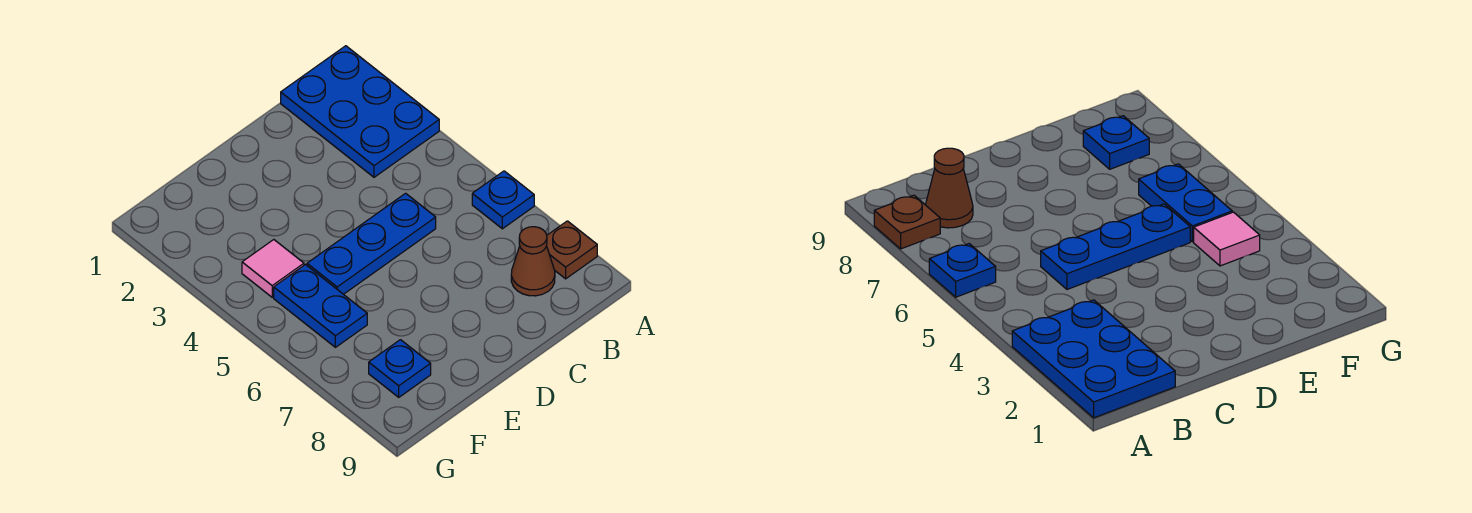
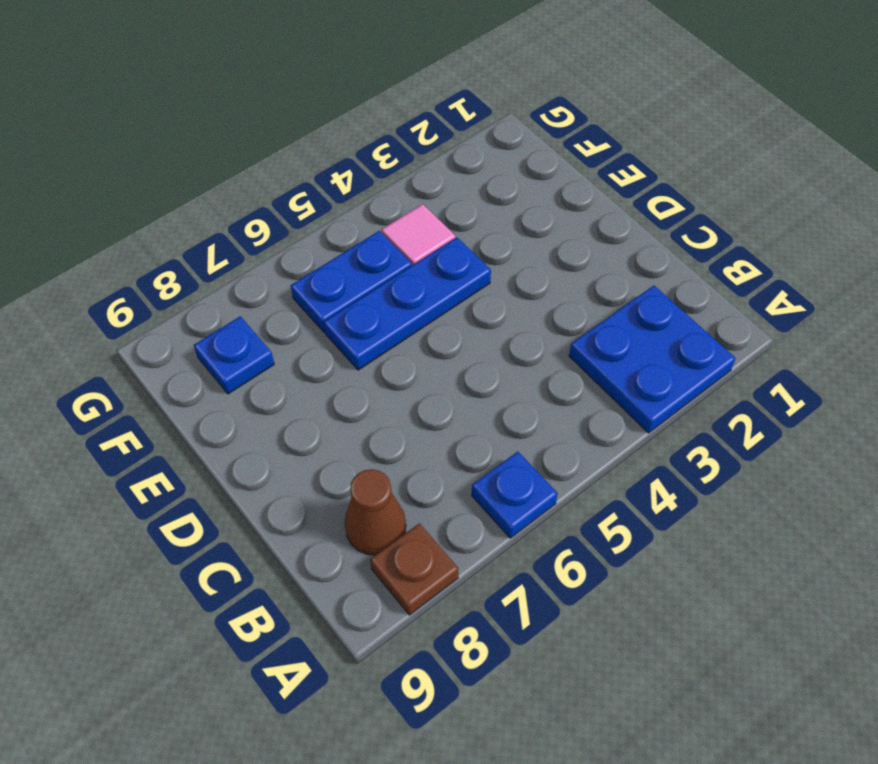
blue 2x3 plate [281,46,439,177] -> blue 2x2 plate [569,286,736,433]
blue 1x3 plate [307,193,436,294] -> blue 1x3 plate turned to [324,237,491,370]

